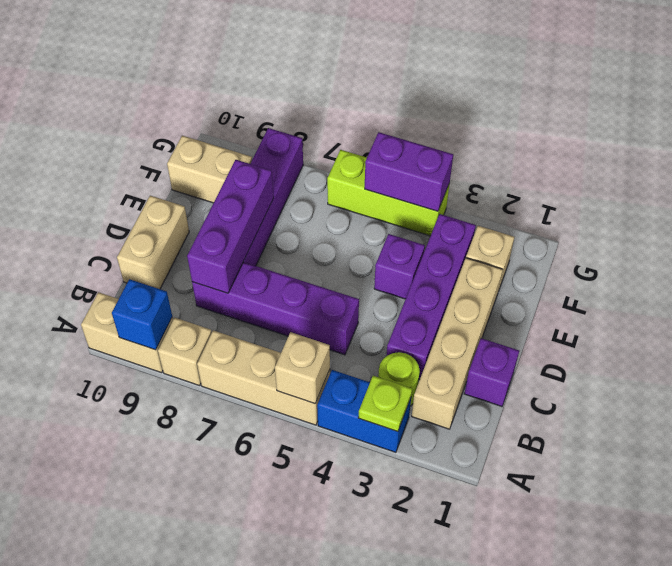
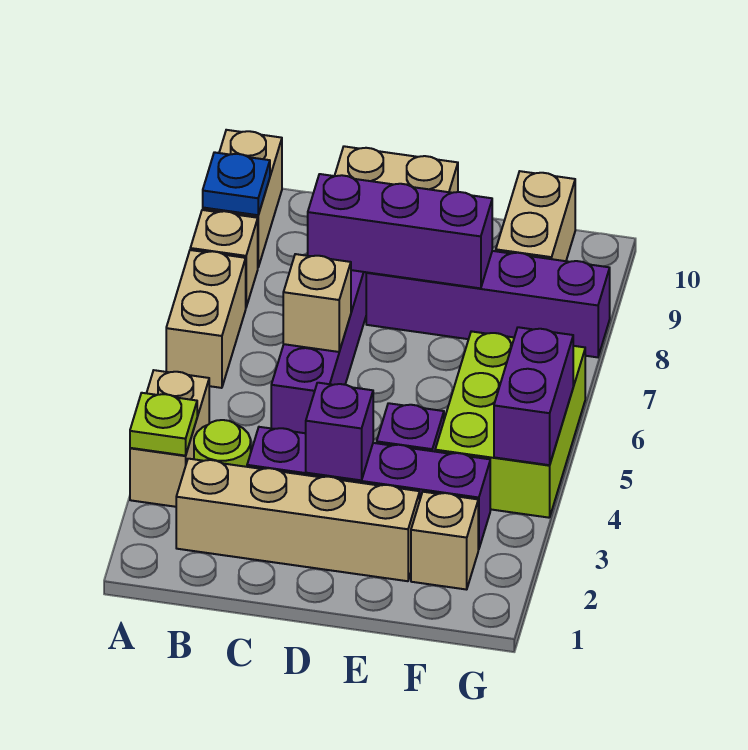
blue 1x2 brick [317,370,411,452] -> tan 1x2 brick [130,370,209,507]
tan 1x3 brick [197,330,330,425] -> tan 1x2 brick [166,250,246,388]
tan 1x1 brick [275,332,330,404] -> tan 1x1 brick moved to [283,254,351,352]
blue 1x1 brick [112,279,172,350] -> blue 1x1 plate [203,152,270,215]
purple 1x1 brick [464,338,519,406] -> purple 1x1 brick moved to [306,383,373,480]
lime 1x3 brick [327,150,450,236] -> lime 2x3 brick [435,331,585,518]

